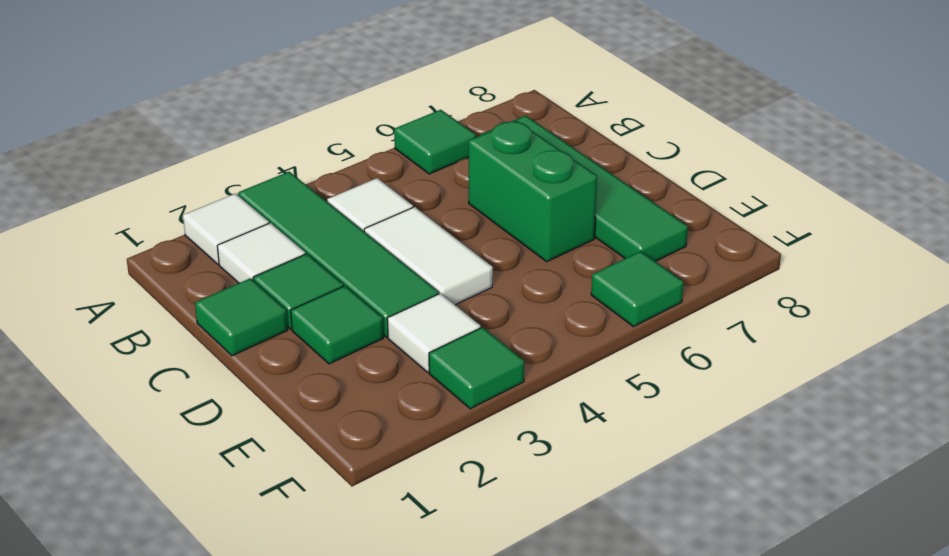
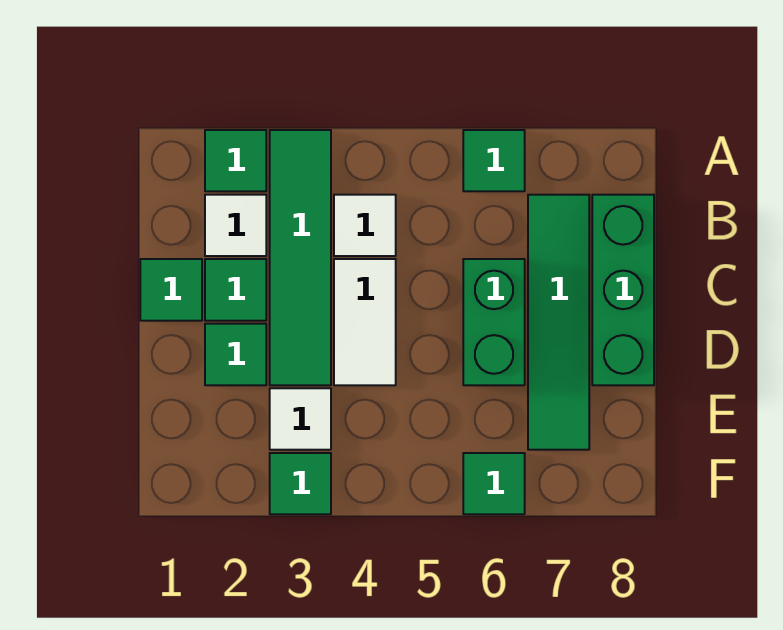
white 1x1 tile [183,194,269,264] -> green 1x1 tile [205,130,266,191]
none -> green 1x3 brick [592,195,654,385]

